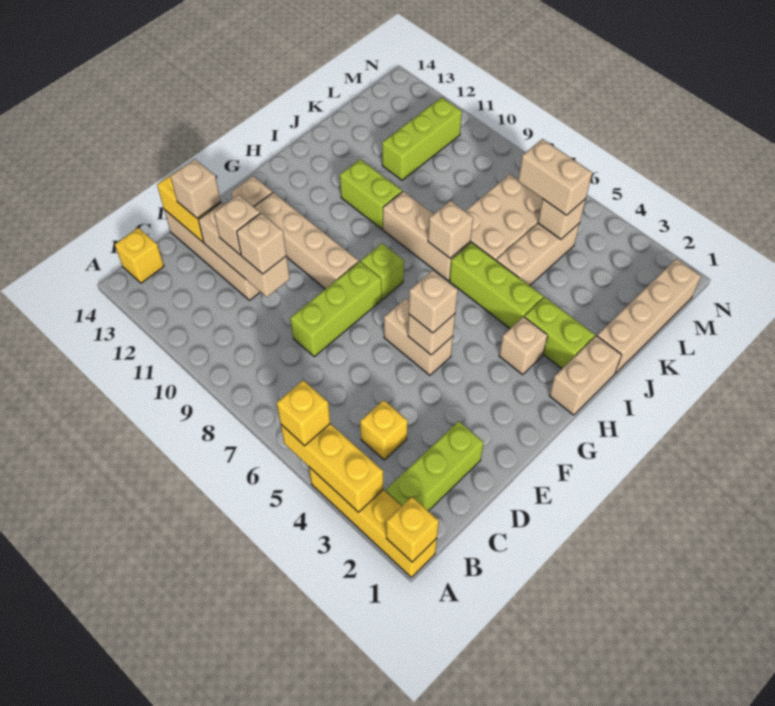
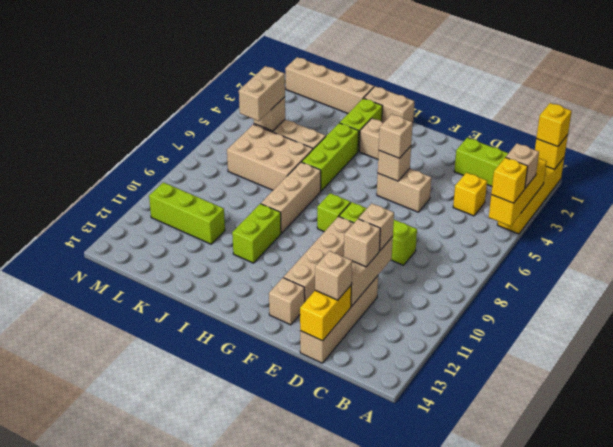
yellow 1x1 brick [115,228,164,283] -> yellow 1x1 brick moved to [536,103,572,147]
tan 1x2 brick [384,299,453,375] -> tan 1x2 brick turned to [377,169,431,212]
tan 1x1 brick [428,201,473,258] -> tan 1x1 brick moved to [506,143,539,188]

